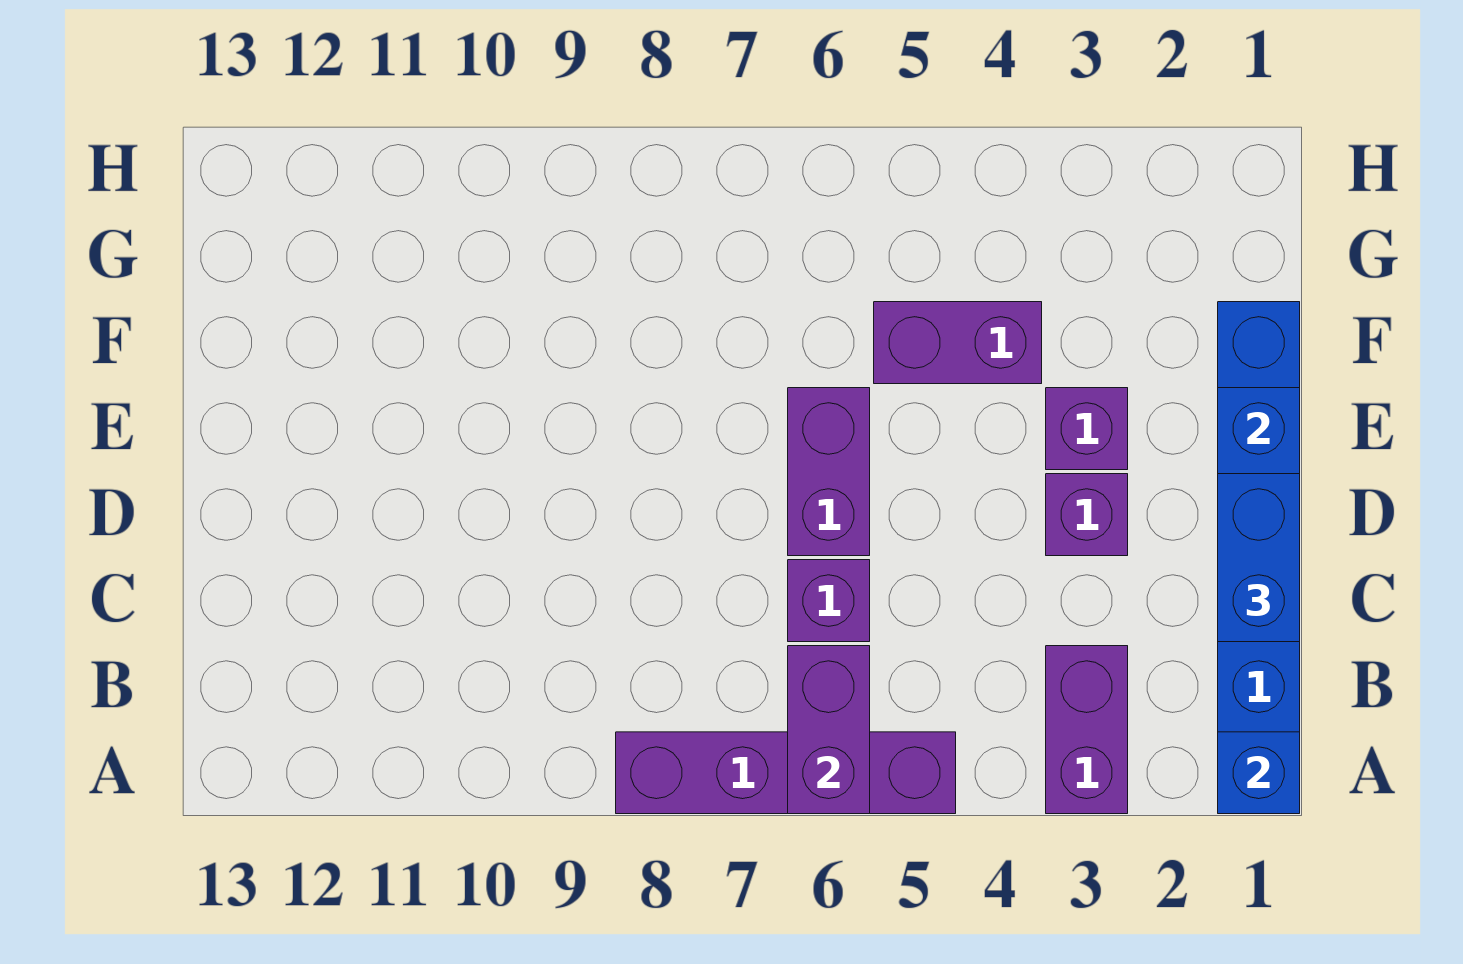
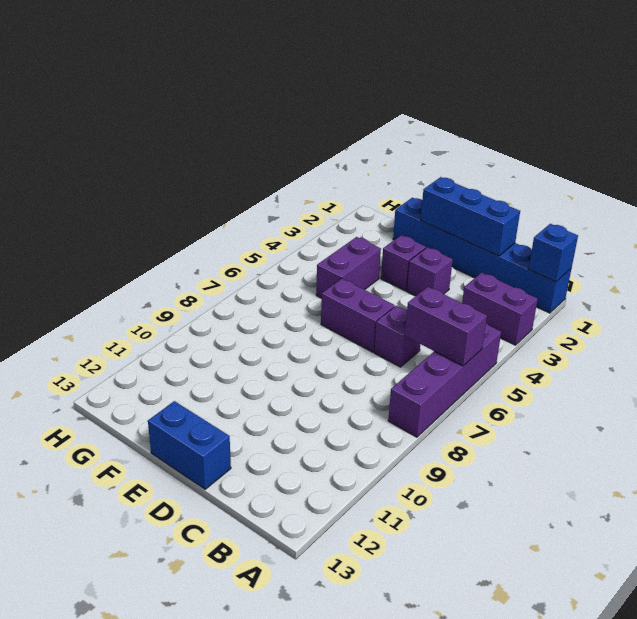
blue 1x2 brick [1218,474,1300,642] -> blue 1x2 brick moved to [148,401,231,489]

